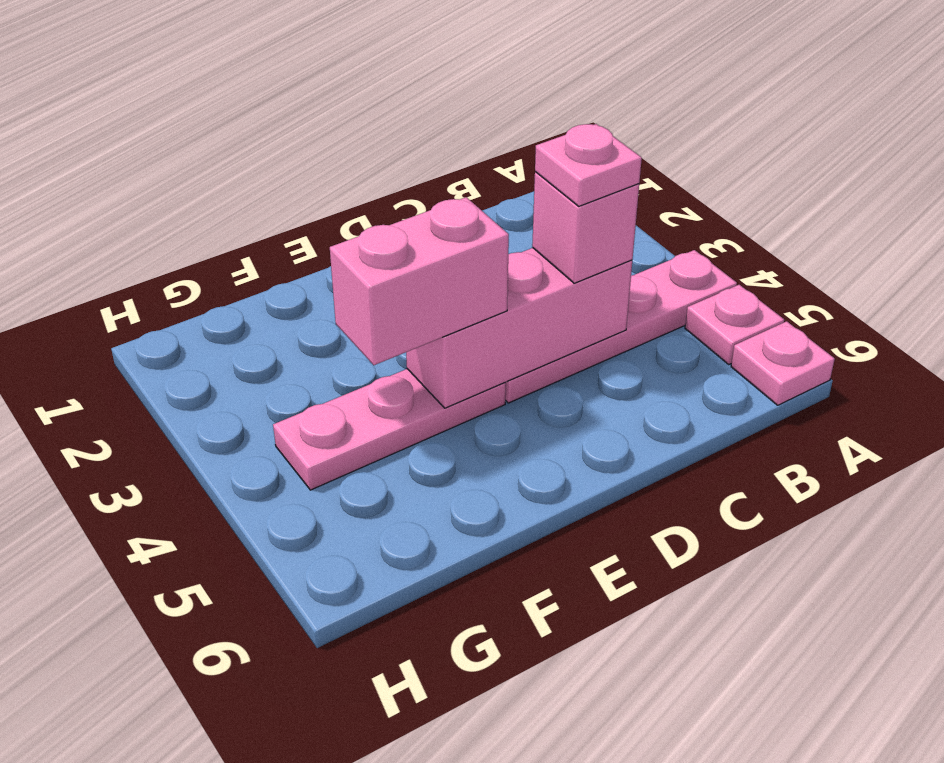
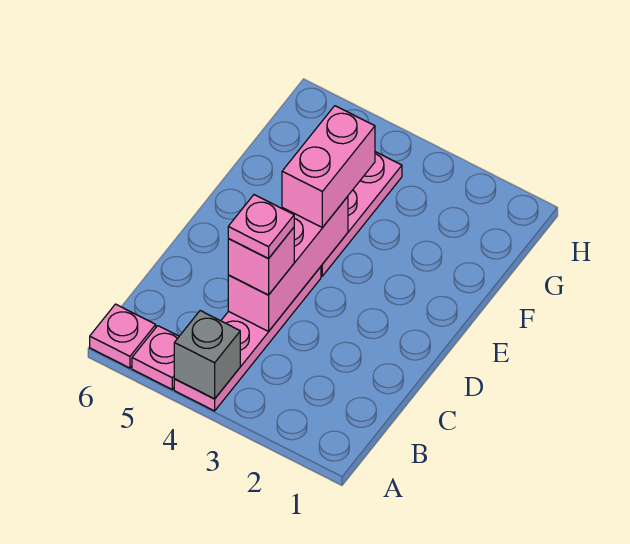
none -> grey 1x1 brick [174,311,240,399]

